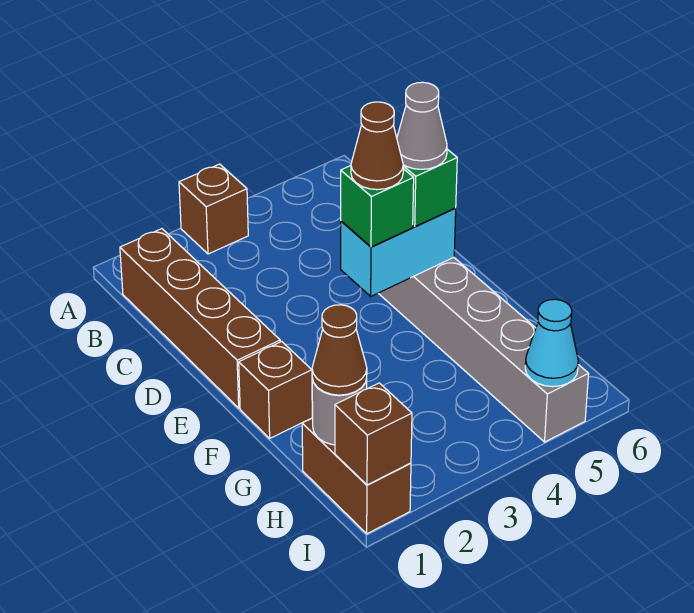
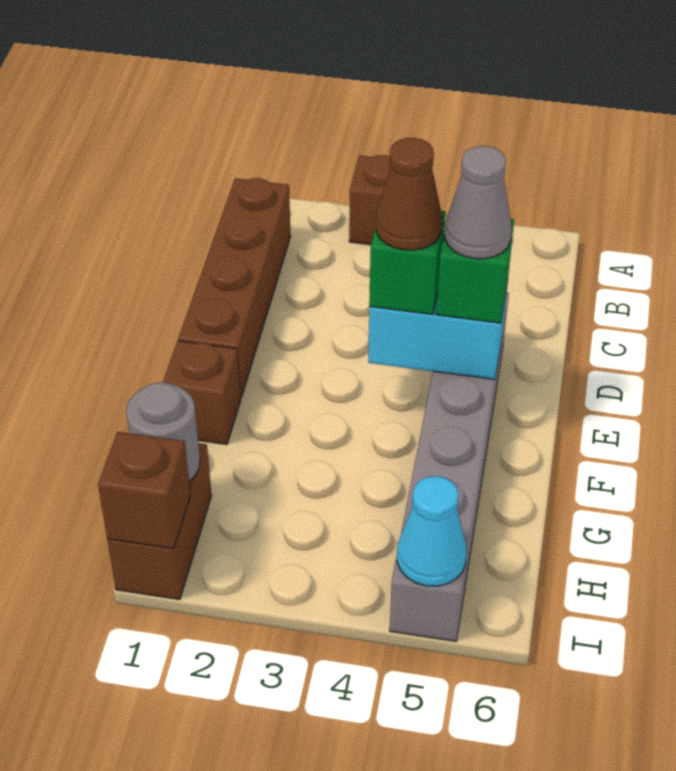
brown 1x1 cone [312,305,367,395] -> none

